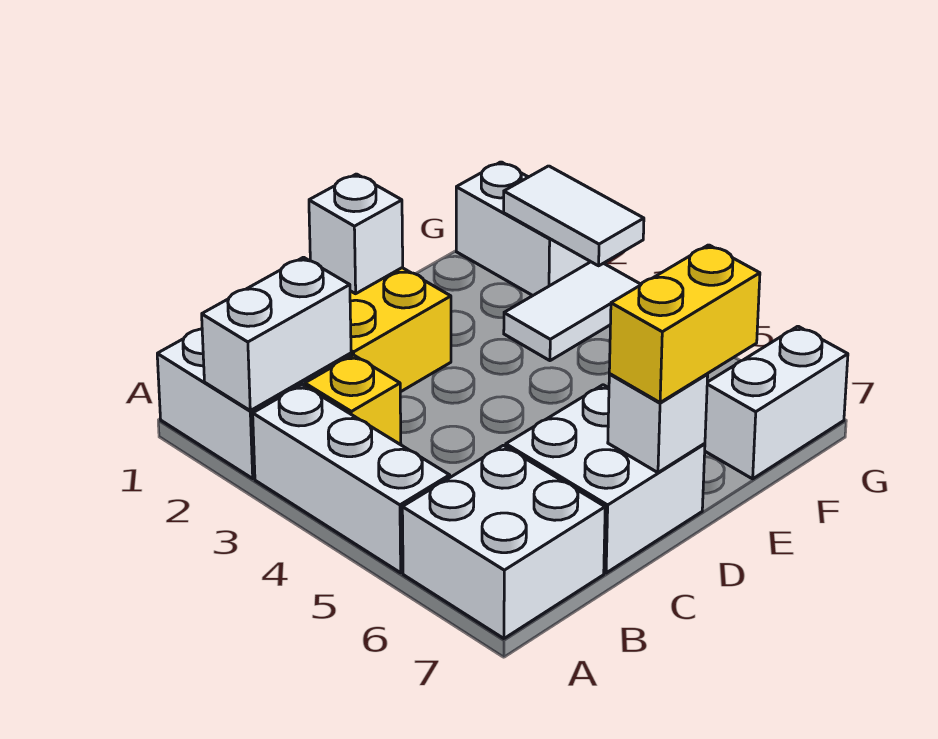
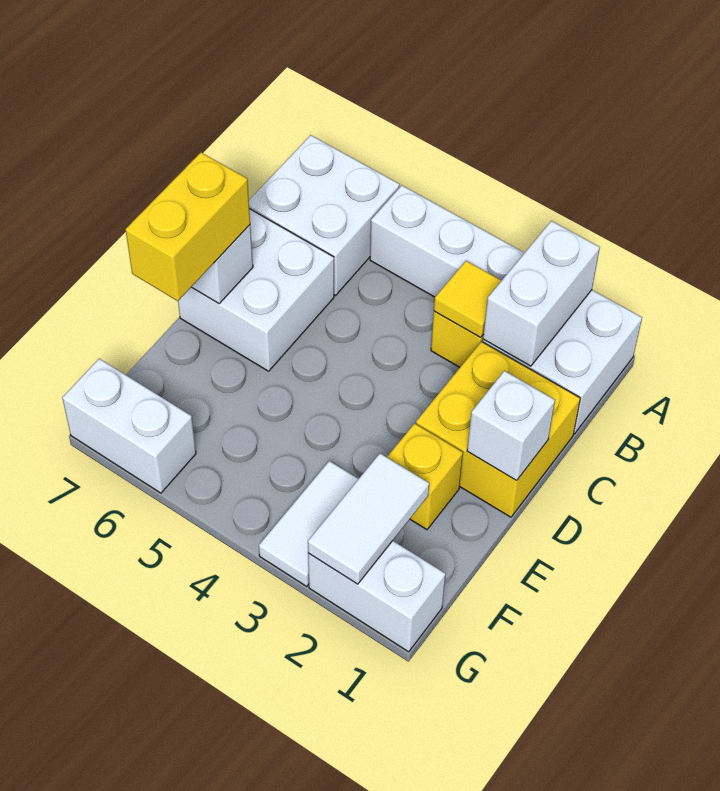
none -> yellow 1x1 tile [434,261,502,338]
none -> yellow 1x1 brick [387,424,463,529]
white 1x2 brick [705,326,848,479] -> white 1x2 brick turned to [62,359,196,493]
white 1x2 tile [504,166,644,266] -> white 1x2 tile turned to [308,453,429,584]

